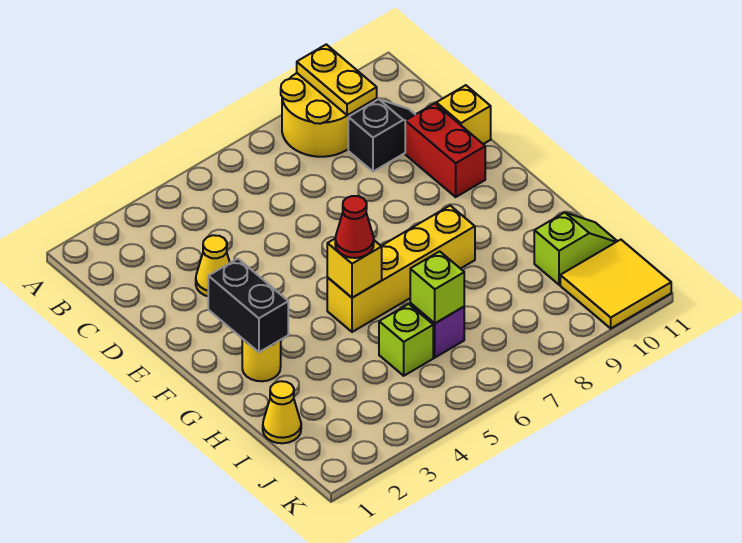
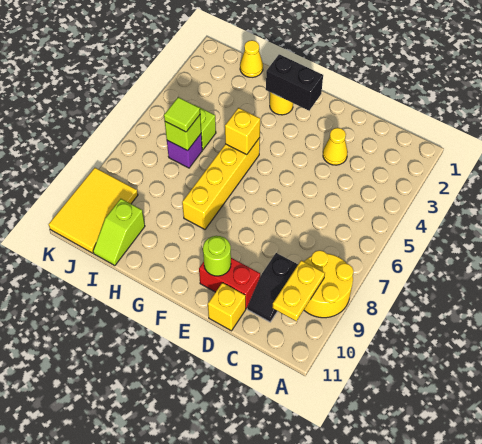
yellow 1x2 plate [297,44,377,115] -> yellow 1x2 plate turned to [272,260,325,321]
none -> lime 1x1 round brick [203,236,231,276]
red 1x1 cone [335,196,374,258] -> none
none -> lime 1x1 tile [164,97,200,132]
yellow 2x2 tile [560,240,671,328] -> yellow 2x3 tile [49,168,138,253]

